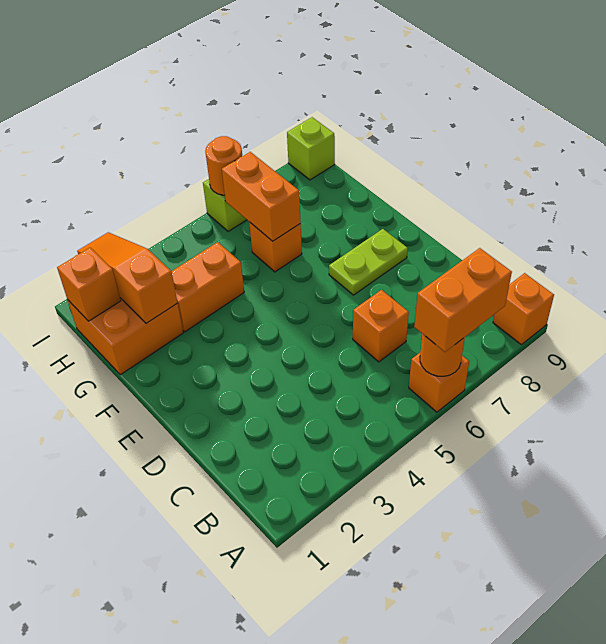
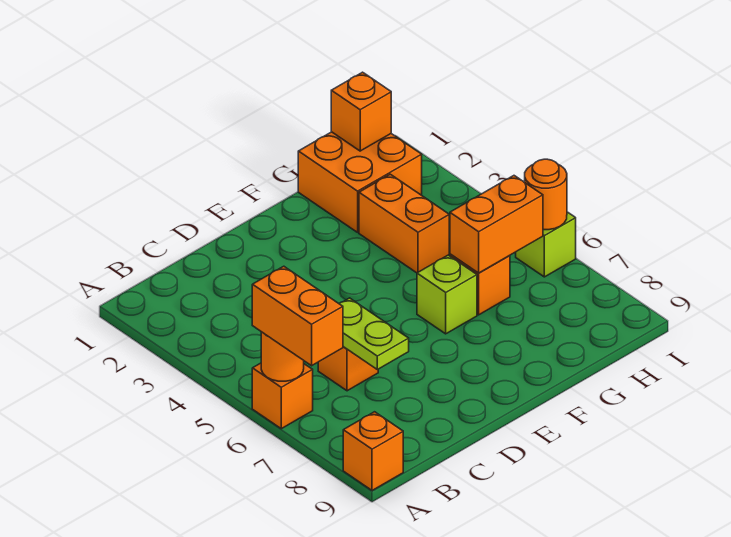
lime 1x2 plate [329,229,408,295] -> lime 1x2 plate moved to [339,298,409,369]
orange 1x3 slope [77,232,178,323] -> none
lime 1x1 brick [287,117,335,180] -> lime 1x1 brick moved to [417,255,477,334]

